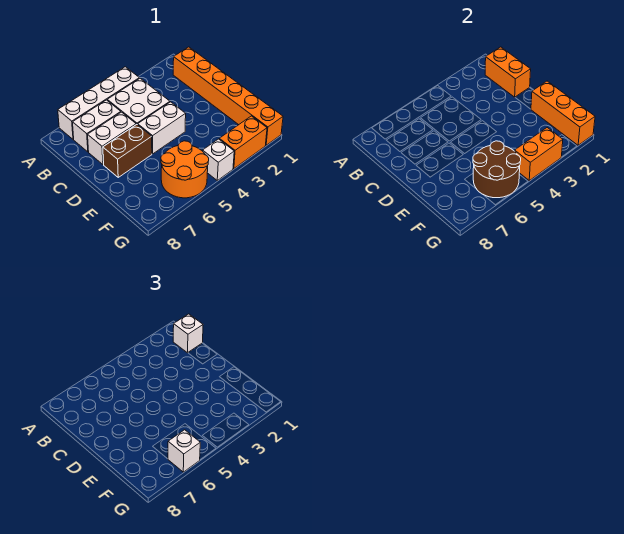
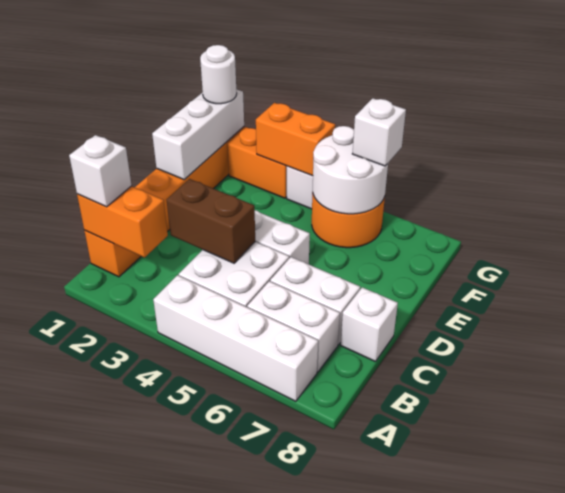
orange 1x2 brick [485,47,531,97] -> orange 1x2 brick turned to [77,186,168,257]
none -> white 1x1 brick [341,287,398,362]
brown 1x2 brick [103,124,152,177] -> brown 1x2 brick moved to [167,179,255,263]
orange 1x3 brick [531,81,595,145] -> white 1x3 brick [152,89,244,179]
brown 2x2 round brick [473,141,521,198] -> white 2x2 round brick [313,126,388,214]
none -> white 1x1 round brick [200,45,237,104]

